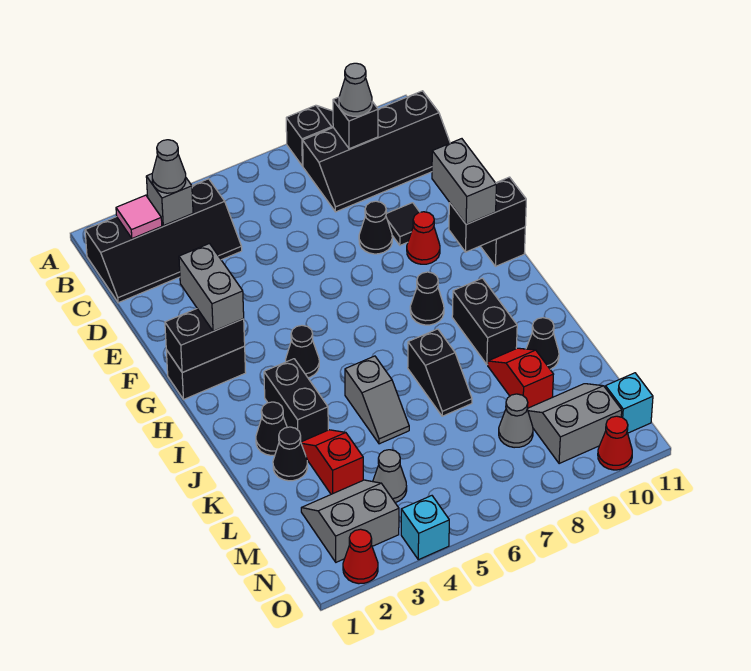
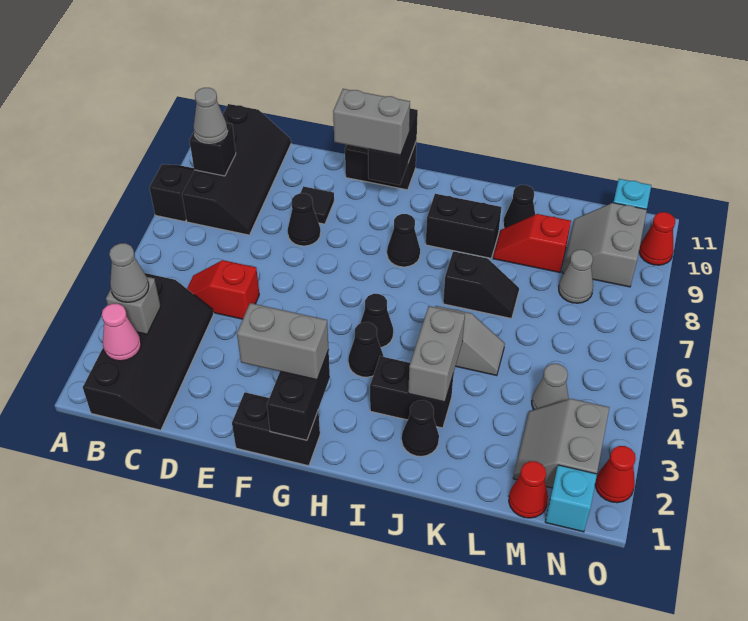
pink 1x1 tile [116,195,162,238] -> pink 1x1 cone [102,304,141,361]
red 1x1 cone [407,212,440,264] -> red 1x1 cone moved to [509,461,548,518]
black 1x2 brick [166,346,246,399] -> black 1x2 brick turned to [232,392,320,466]
none -> grey 1x2 brick [408,306,465,402]
black 1x1 cone [273,427,308,481] -> black 1x1 cone moved to [360,294,393,347]
red 1x2 slope [301,430,363,494] -> red 1x2 slope moved to [187,260,259,319]
cyan 1x1 brick [401,496,449,560] -> cyan 1x1 brick moved to [545,465,597,532]

